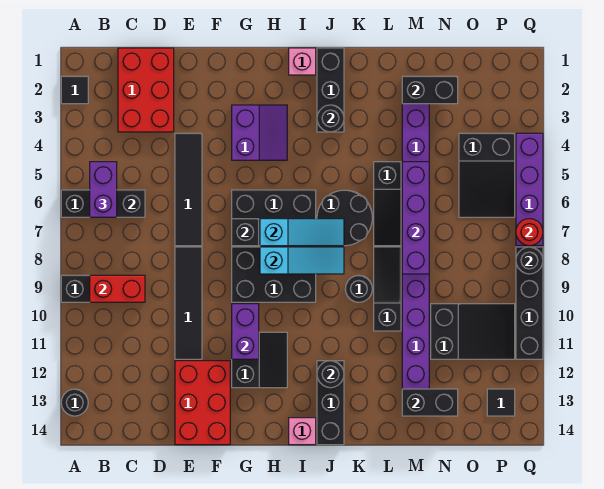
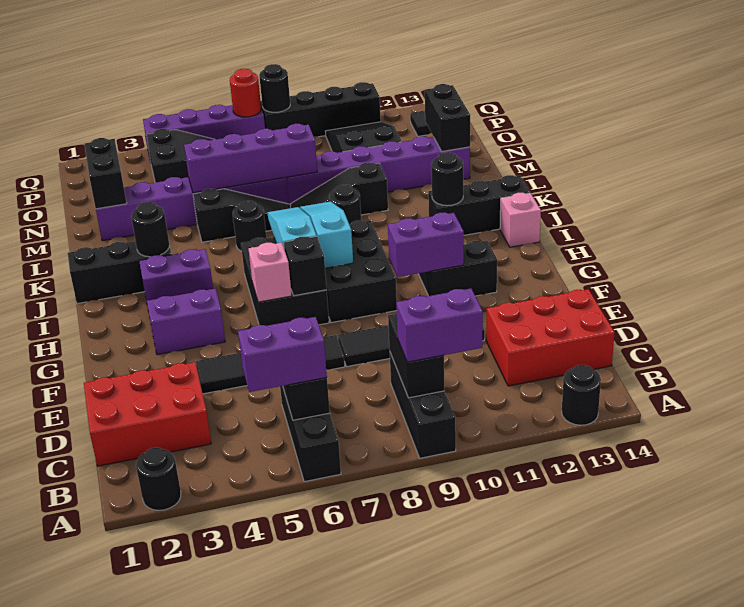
black 1x1 tile [61,76,88,104] -> black 1x1 round brick [136,448,181,510]
red 1x2 brick [90,275,145,302] -> black 1x2 brick [388,314,444,398]
none -> purple 1x2 brick [396,288,483,362]
red 2x3 brick [175,361,230,445] -> red 2x3 brick moved to [486,289,615,386]
pink 1x1 brick [289,48,316,75] -> pink 1x1 brick moved to [249,243,292,302]
none -> purple 1x2 brick [139,249,213,301]
black 2x2 round brick [317,190,372,246] -> black 1x1 round brick [233,201,266,251]

